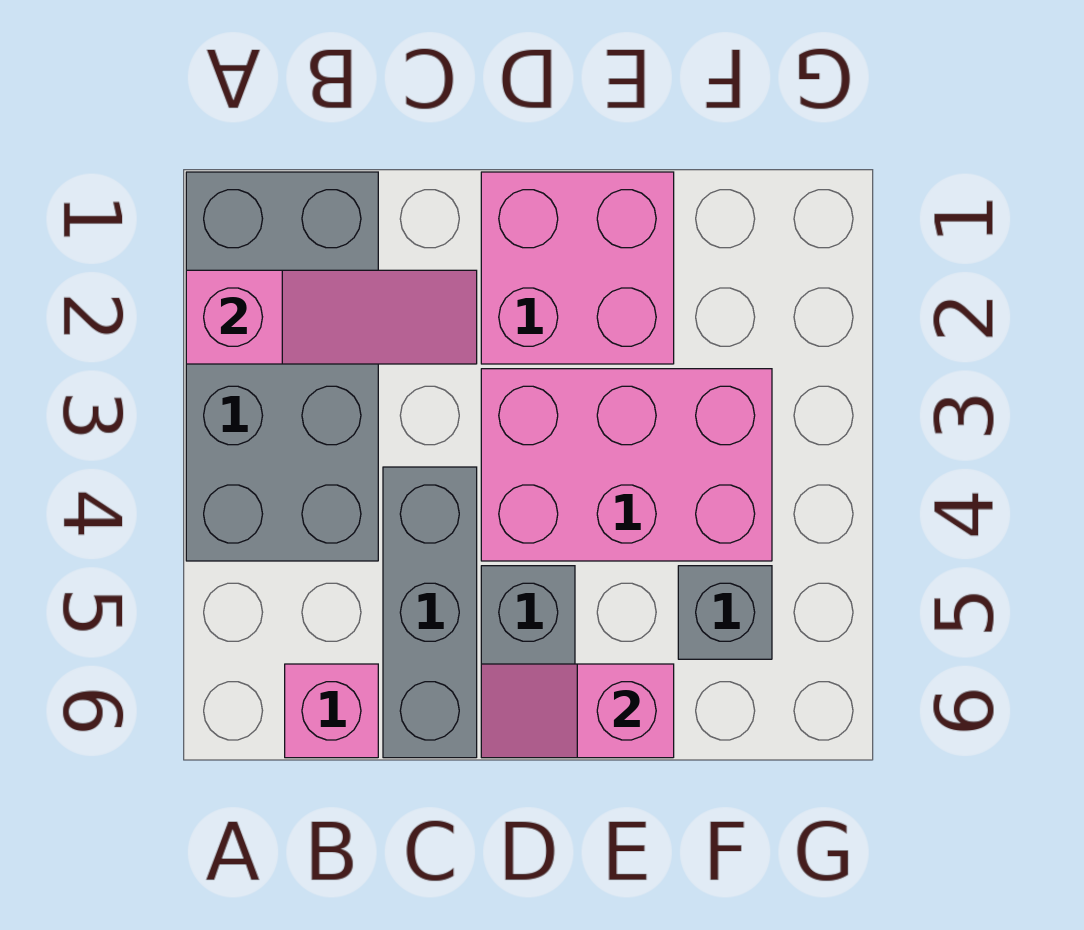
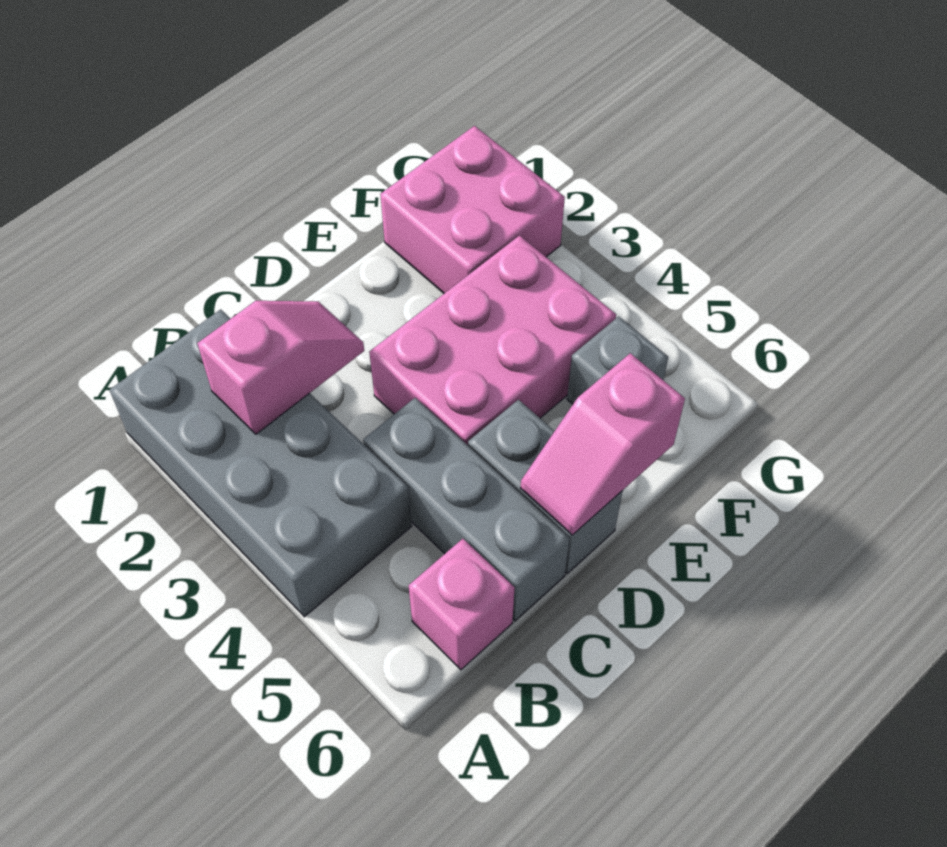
pink 1x3 slope [186,270,477,364] -> pink 1x2 slope [197,301,364,434]
pink 2x2 brick [481,172,674,364] -> pink 2x2 brick moved to [380,126,565,293]

